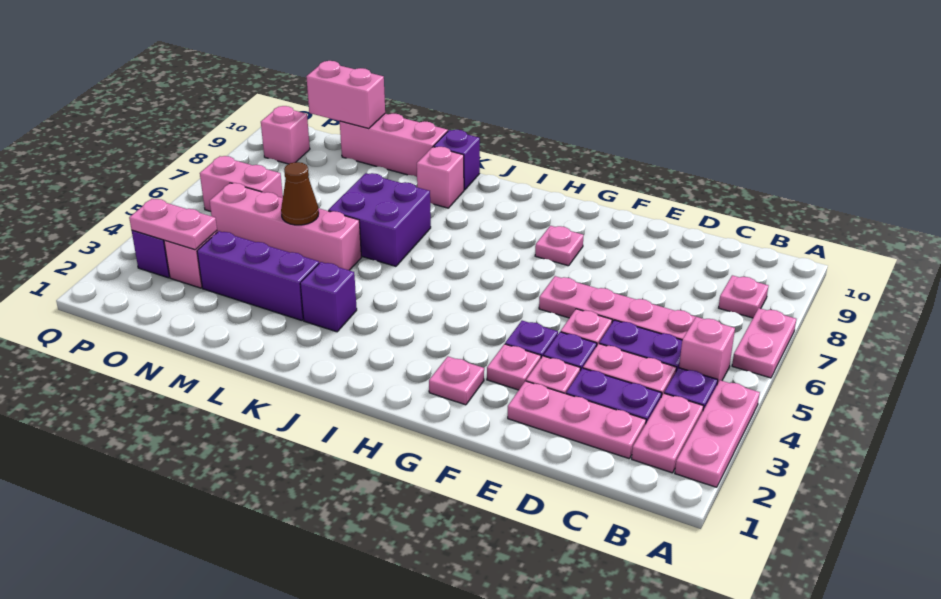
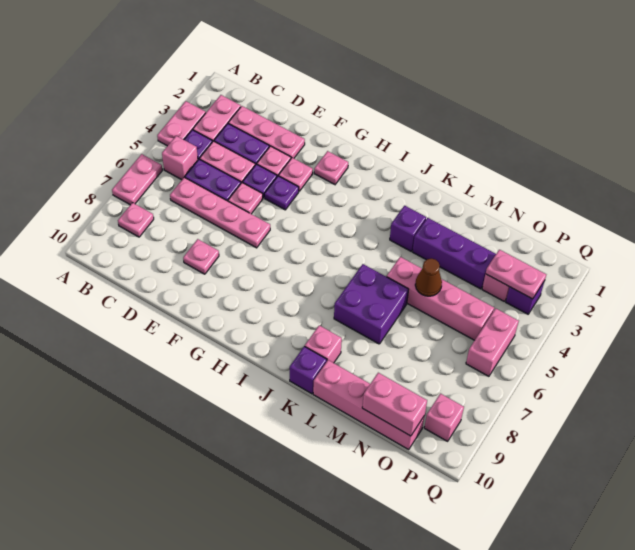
pink 1x3 plate [675,380,760,487] -> pink 1x2 plate [157,101,206,146]
pink 1x1 plate [535,226,584,266] -> pink 1x1 plate moved to [183,239,219,274]
pink 1x3 brick [340,114,448,177] -> pink 1x4 brick [313,360,425,449]
pink 1x2 brick [200,156,283,212] -> pink 1x2 brick turned to [466,309,519,376]

